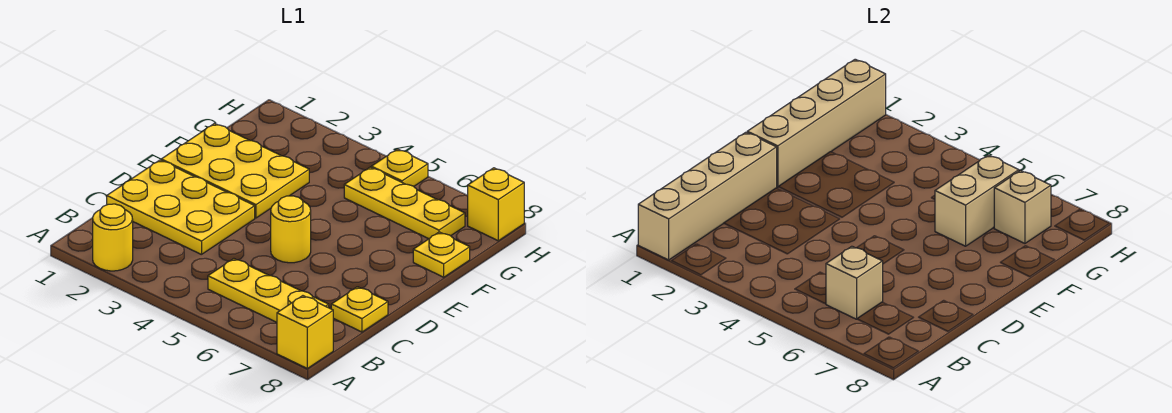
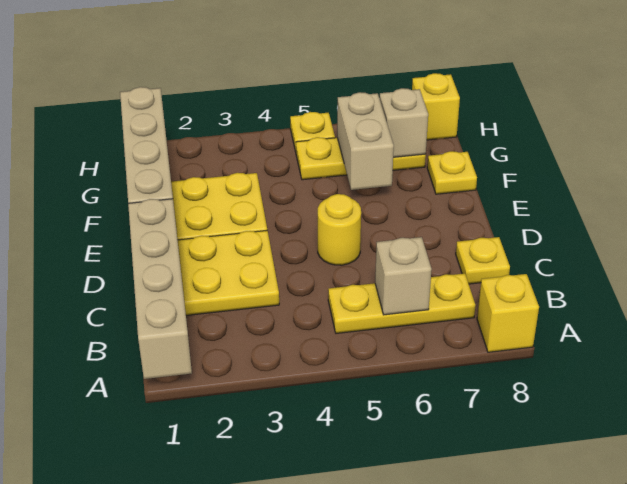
yellow 1x1 round brick [93,204,133,271] -> none

